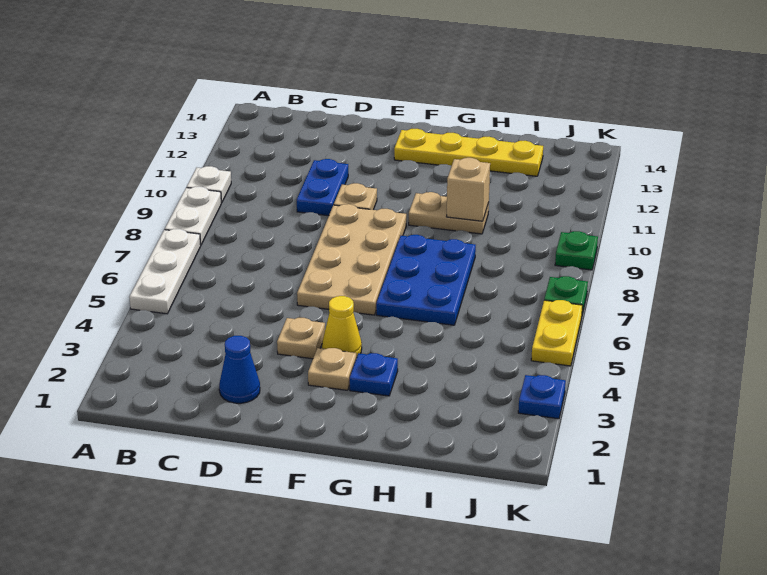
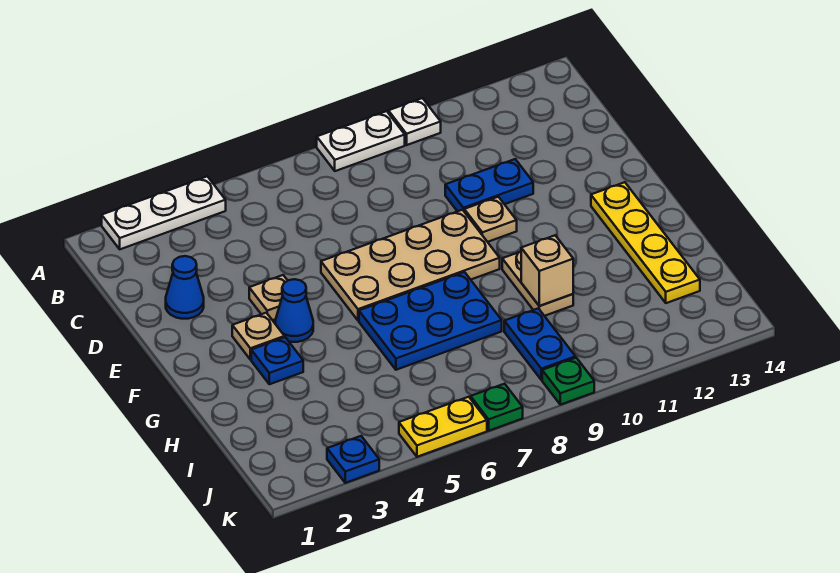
white 1x3 plate [129,229,201,314] -> white 1x3 plate moved to [102,176,226,249]
yellow 1x1 cone [322,296,362,358] -> blue 1x1 cone [275,279,313,342]
none -> blue 1x2 plate [504,308,576,380]

